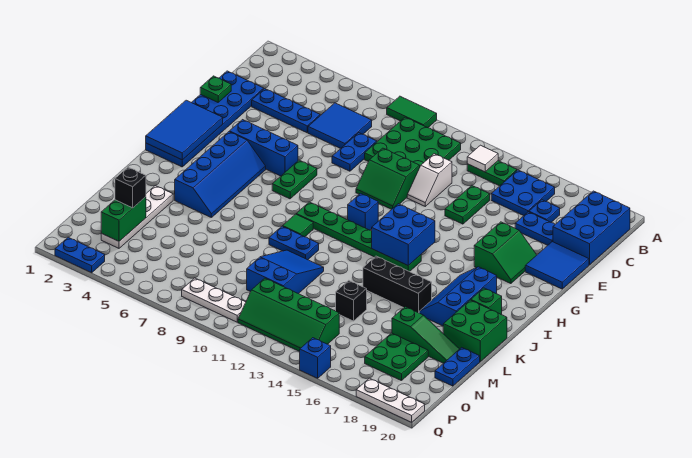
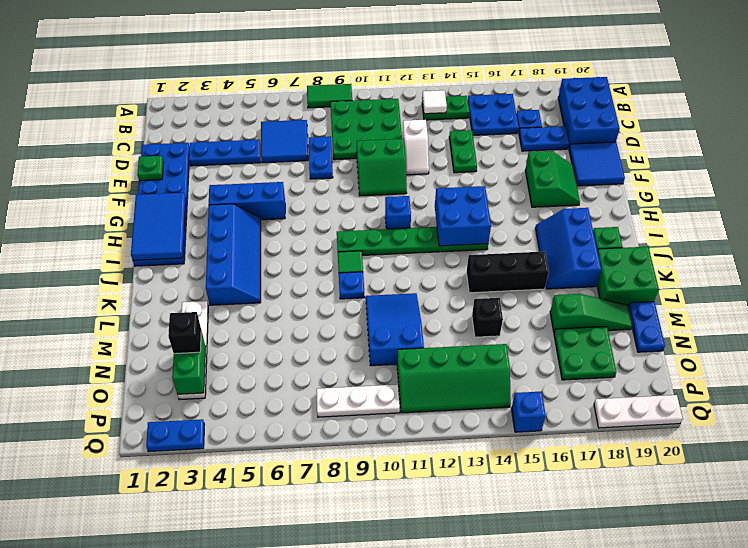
green 1x2 plate [272,160,317,199] -> none
blue 1x2 plate [269,226,319,260] -> blue 1x1 plate [339,272,365,299]

